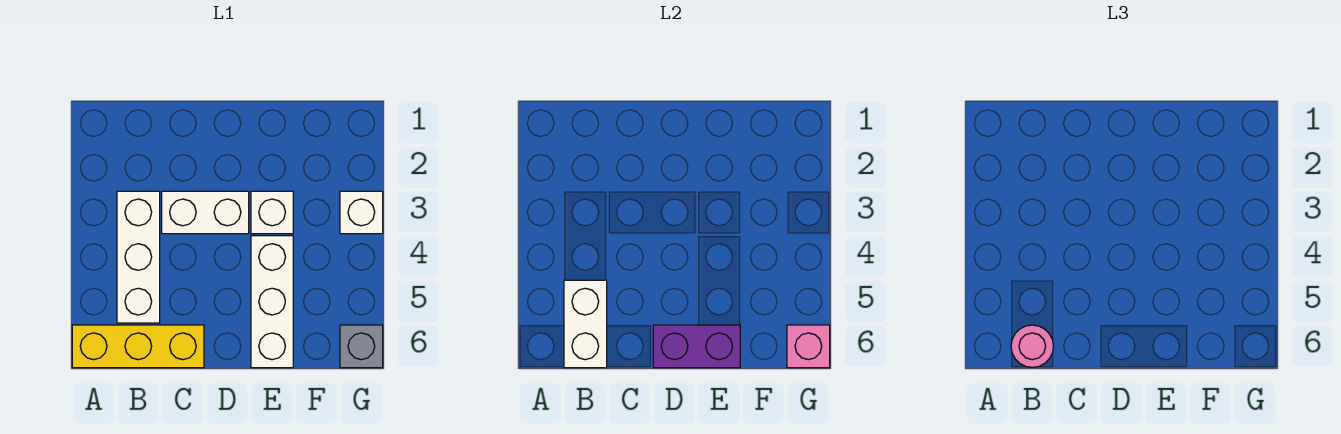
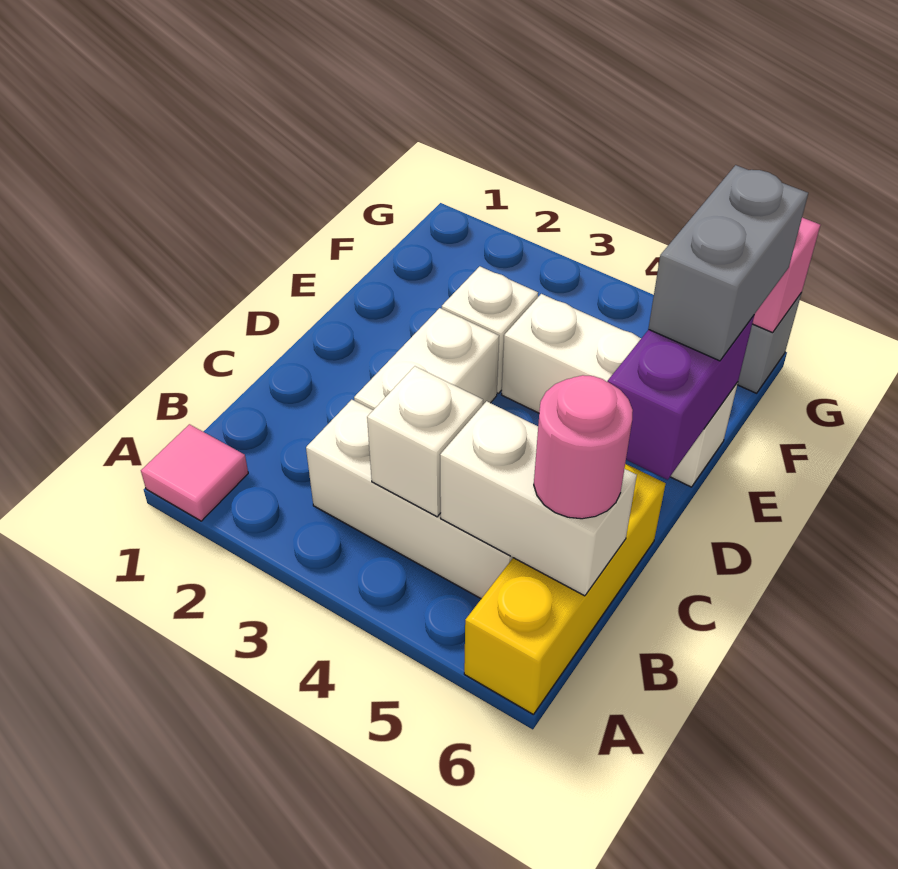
none -> pink 1x1 tile [141,424,248,521]
none -> grey 1x2 brick [648,165,808,361]
white 1x1 brick [340,191,383,234] -> white 1x1 brick moved to [367,366,483,517]

